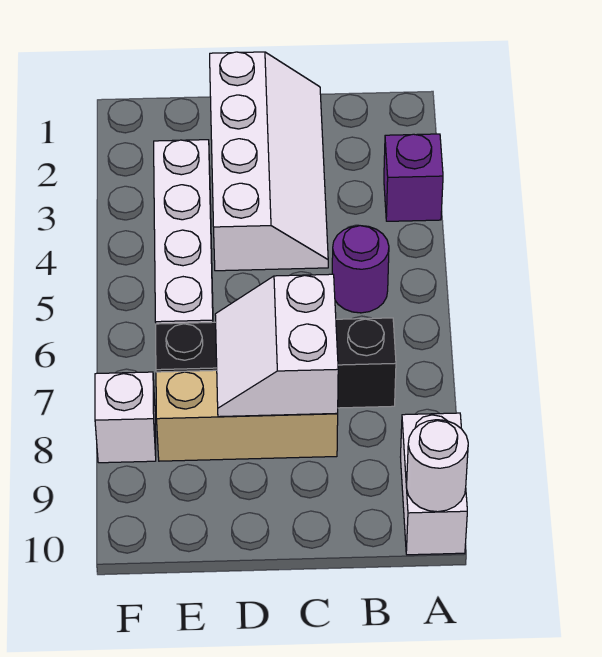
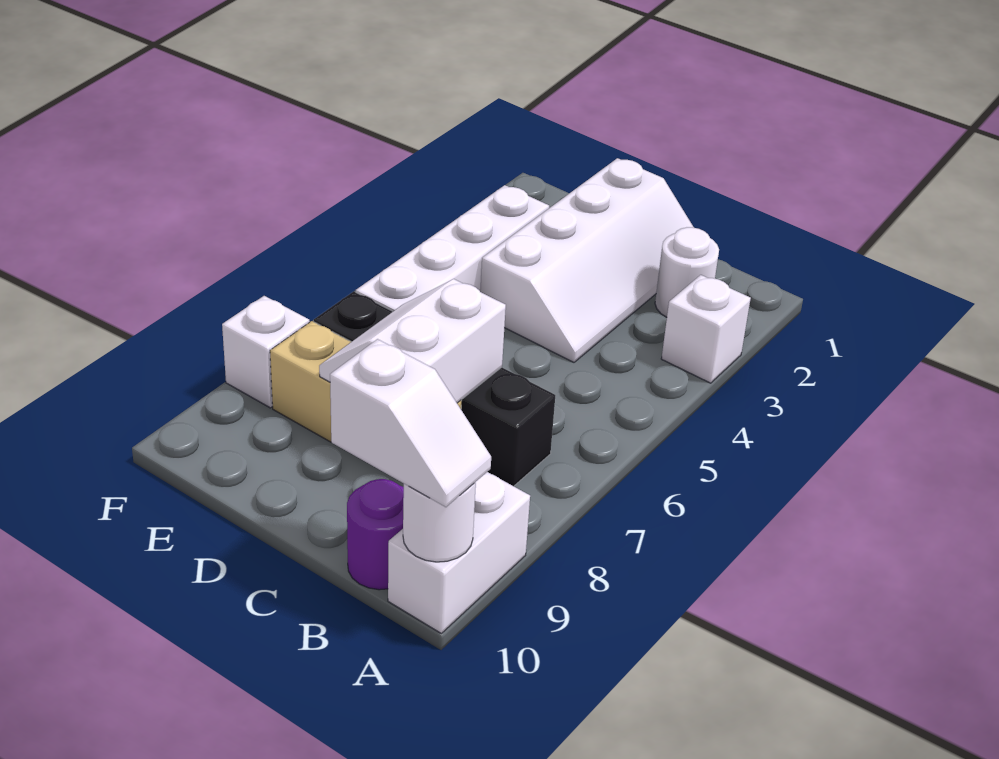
purple 1x1 brick [384,134,443,221] -> white 1x1 brick [661,275,751,383]
none -> white 1x2 slope [330,339,491,507]
none -> white 1x1 round brick [655,227,719,317]
purple 1x1 round brick [332,226,389,313] -> purple 1x1 round brick moved to [347,479,404,590]

